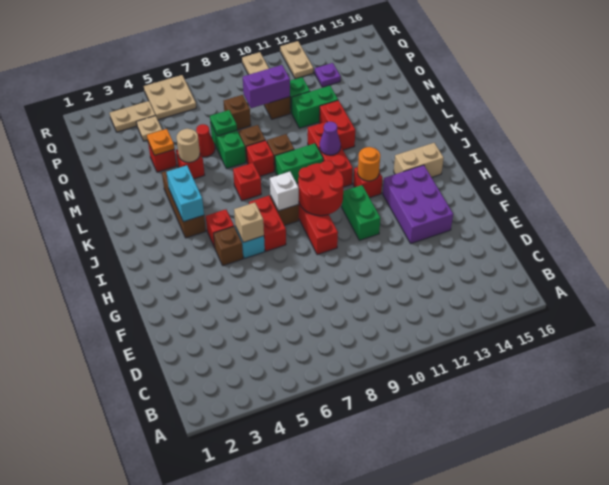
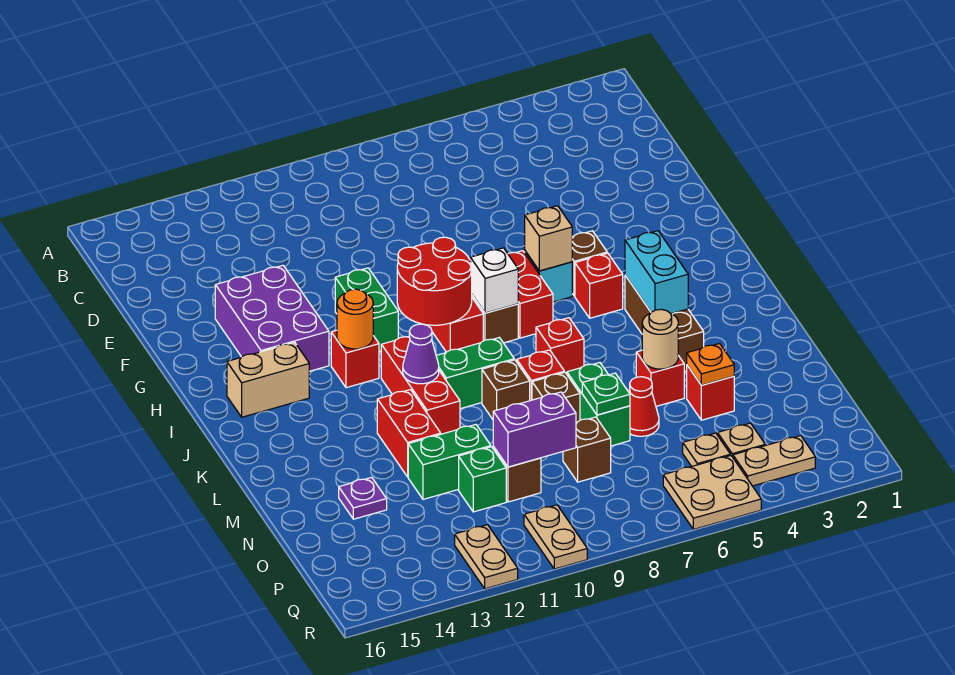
none -> tan 1x1 plate [683,433,730,466]
purple 1x1 plate [315,63,341,87] -> purple 1x1 plate moved to [339,477,387,519]

